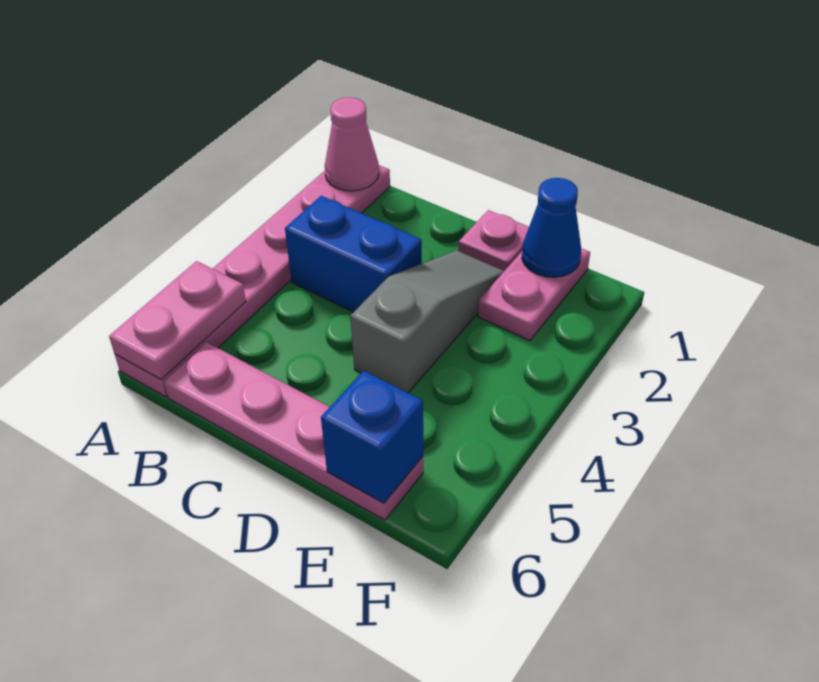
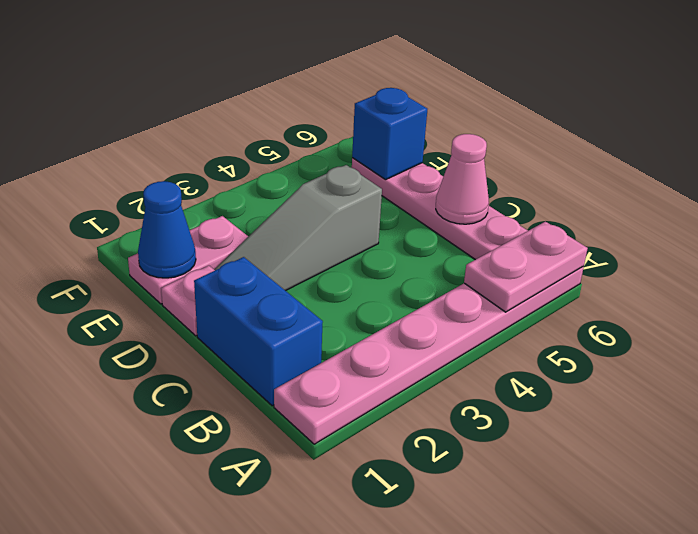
pink 1x1 cone [325,97,379,191] -> pink 1x1 cone moved to [436,134,489,224]
blue 1x2 brick [285,196,422,312] -> blue 1x2 brick moved to [194,257,323,406]

